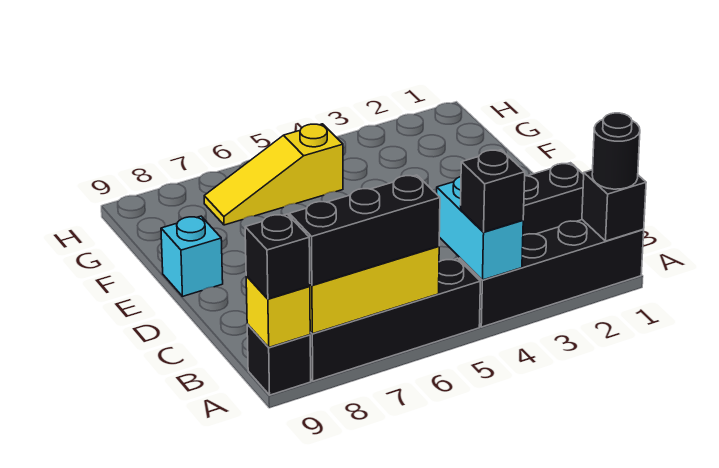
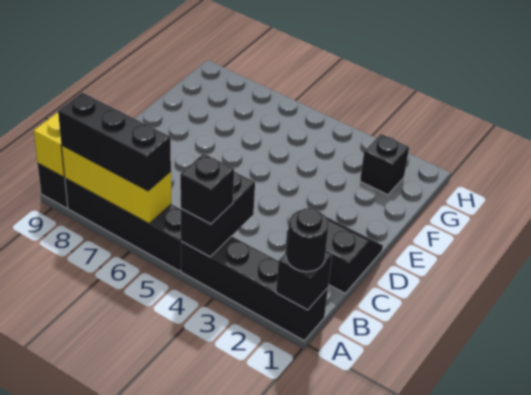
cyan 1x2 brick [437,177,523,280] -> black 1x2 brick [181,172,255,257]
black 1x1 brick [245,214,310,299] -> black 1x1 brick moved to [360,134,409,195]
cyan 1x1 brick [161,216,223,296] -> none
yellow 1x3 slope [204,124,343,225] -> none

